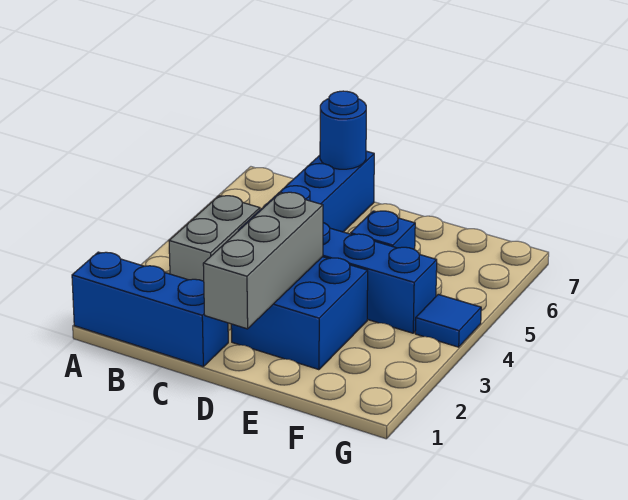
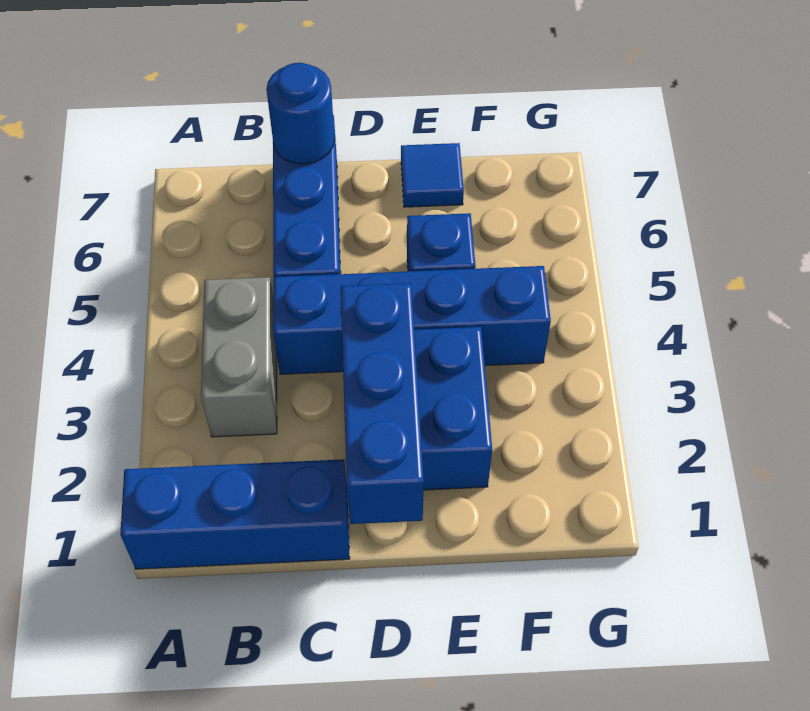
grey 1x3 brick [203,192,323,329] -> blue 1x3 brick [341,283,424,524]
blue 1x1 tile [415,294,481,347] -> blue 1x1 tile moved to [401,143,464,207]

